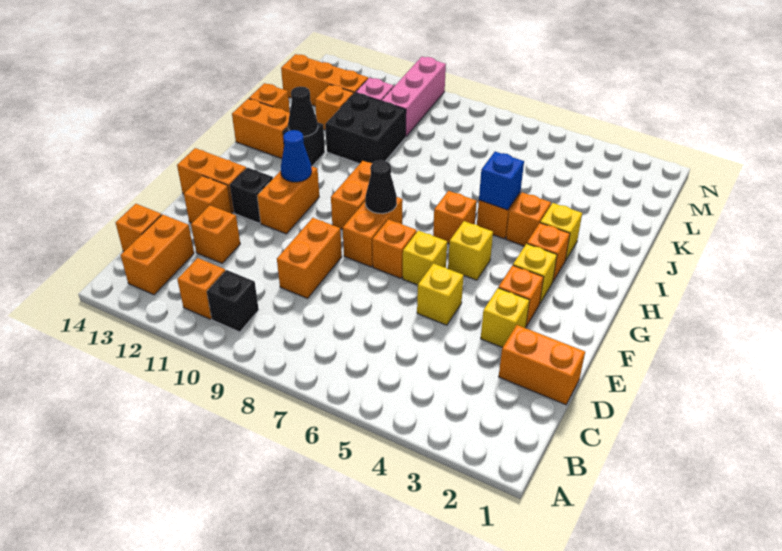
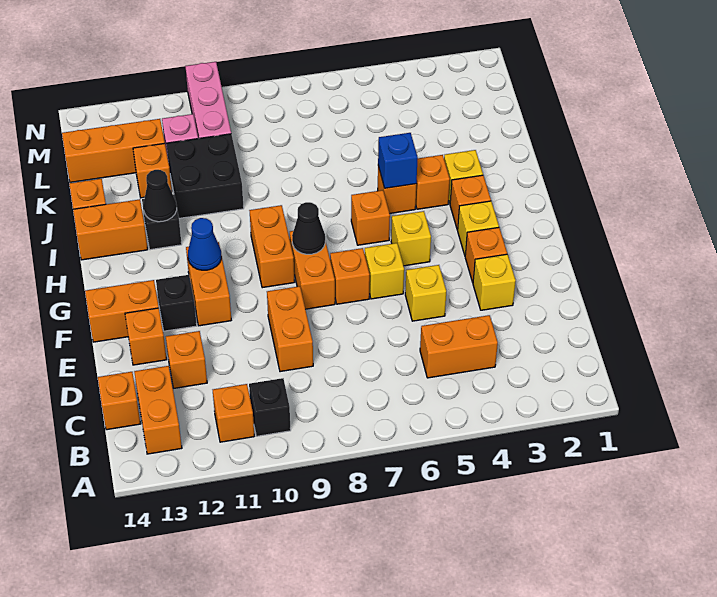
orange 1x2 brick [499,325,585,405] -> orange 1x2 brick moved to [420,315,498,378]

